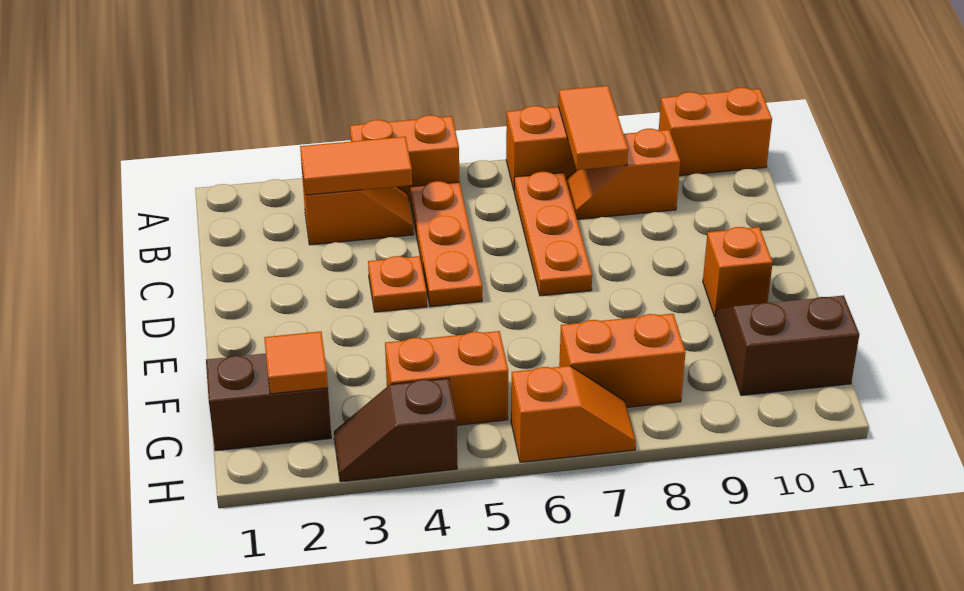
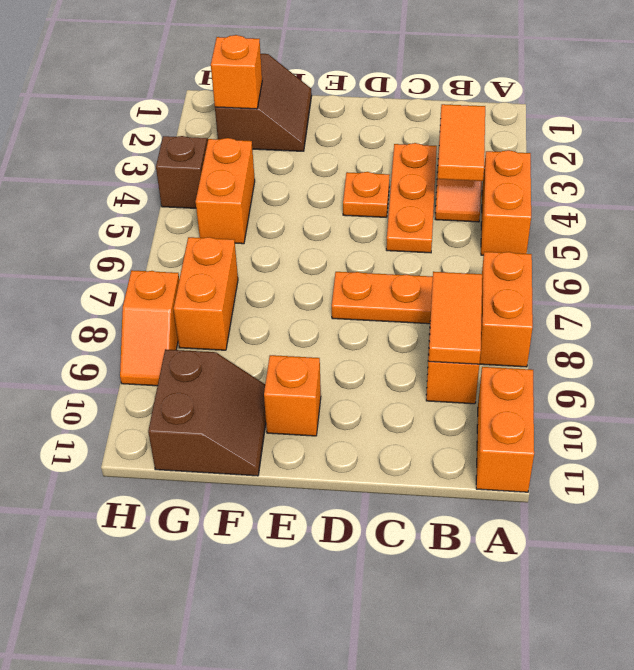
orange 1x2 tile [558,86,628,170] -> orange 1x2 tile turned to [429,272,482,364]
orange 1x3 plate [410,181,482,307] -> orange 1x3 plate turned to [386,143,437,253]
orange 1x1 tile [264,332,328,394] -> orange 1x1 brick [211,35,262,109]
orange 1x2 slope [511,366,636,462] -> orange 1x2 slope moved to [120,270,179,386]

